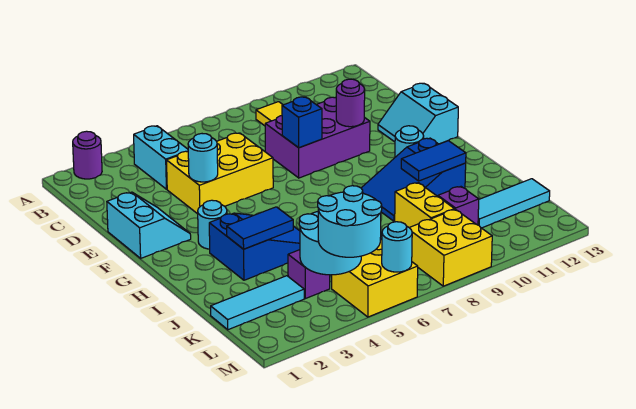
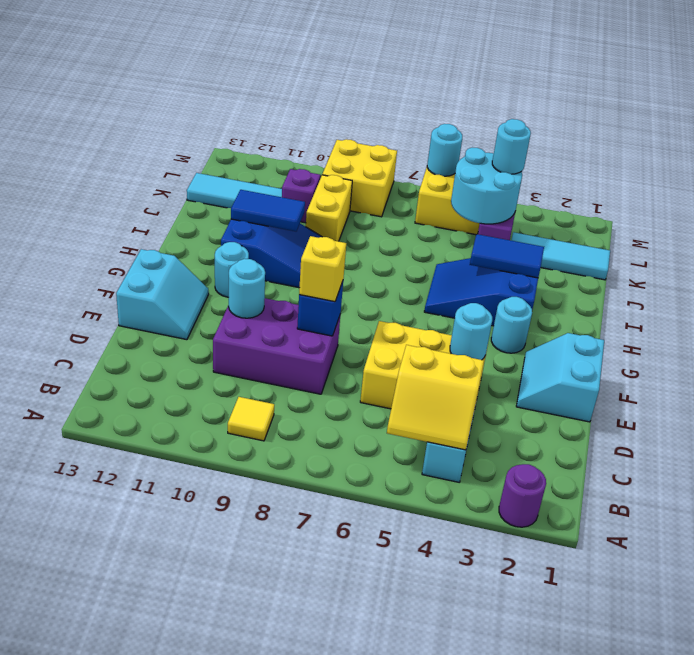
none -> yellow 2x2 slope [387,345,484,450]
none -> yellow 1x1 brick [299,236,346,302]
purple 1x1 round brick [336,79,365,127] -> cyan 1x1 round brick [229,259,265,318]
cyan 2x2 round brick [318,186,382,257] -> cyan 1x1 round brick [492,119,531,174]

